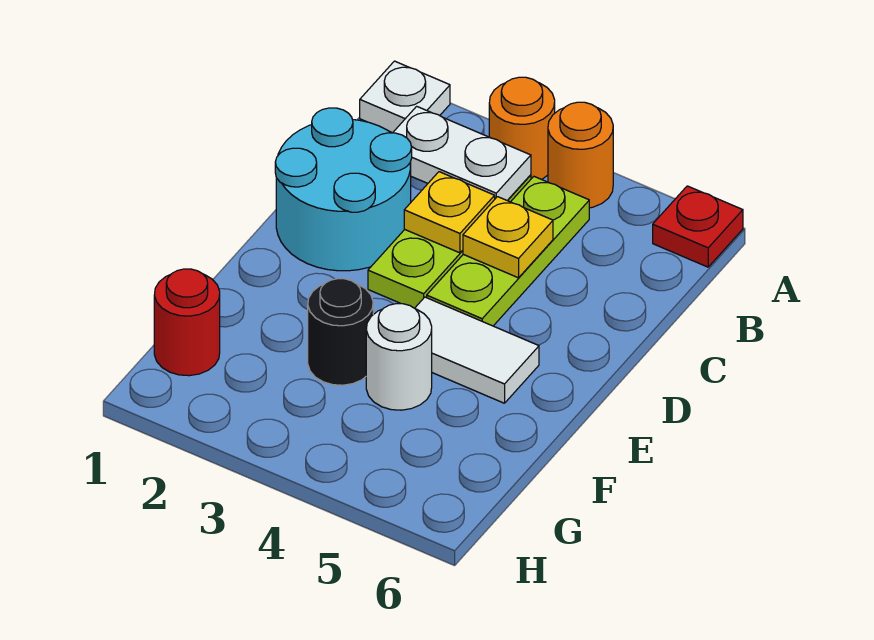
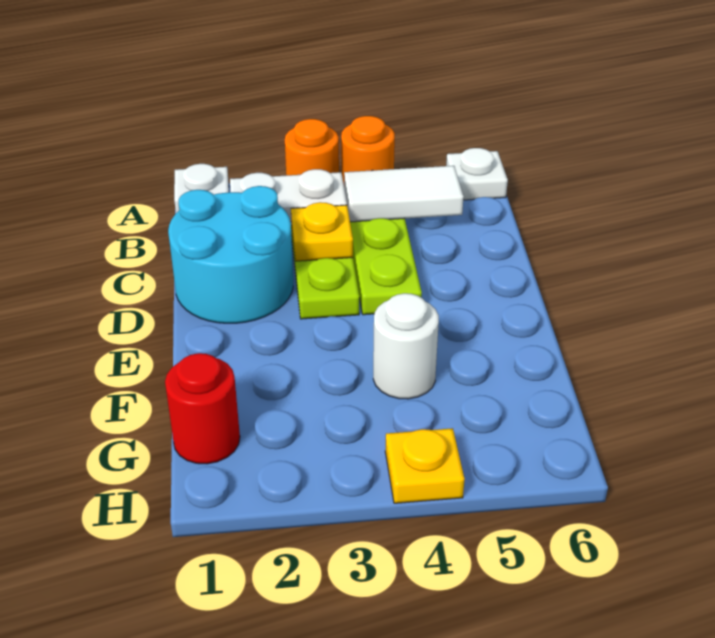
red 1x1 plate [653,186,743,267] -> white 1x1 plate [446,148,508,200]
yellow 1x1 plate [463,197,553,278] -> yellow 1x1 plate moved to [385,428,465,503]
white 1x2 tile [415,297,539,403] -> white 1x2 tile moved to [344,166,464,222]
black 1x1 round brick [308,279,373,385] -> none

